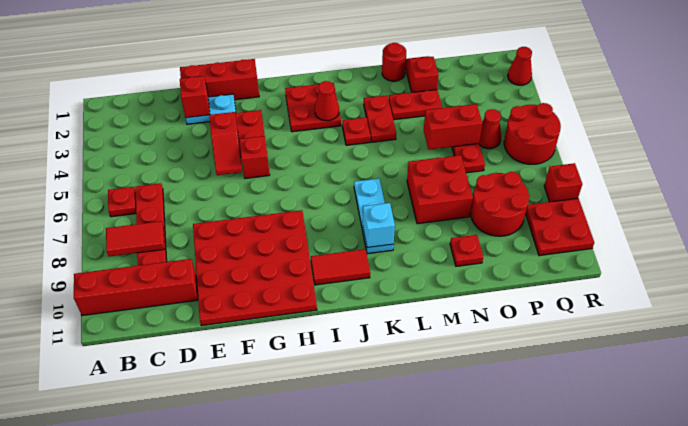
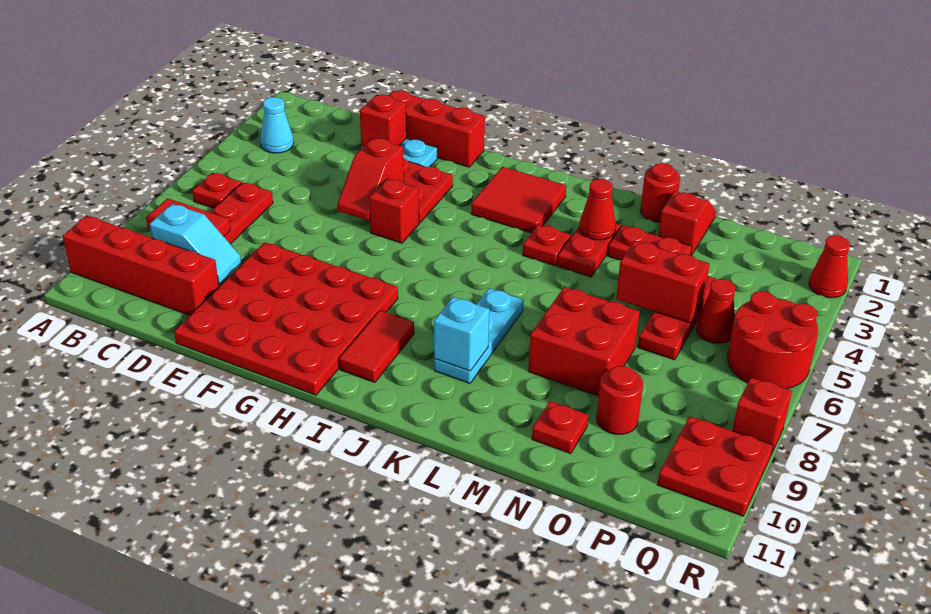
none -> cyan 1x1 cone [260,97,294,153]
none -> cyan 1x2 slope [150,204,241,283]
red 2x2 plate [285,83,341,132] -> red 2x2 tile [471,167,566,233]
red 1x2 tile [311,249,370,285] -> red 1x2 tile turned to [339,310,414,383]
red 1x1 cone [315,81,339,121] -> red 1x1 cone moved to [579,179,616,240]
red 2x2 round brick [470,172,529,236] -> red 1x1 round brick [597,366,643,434]

